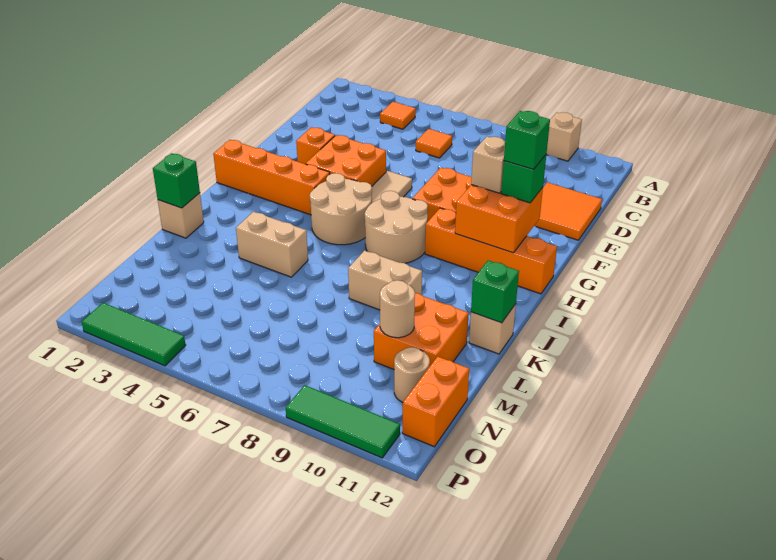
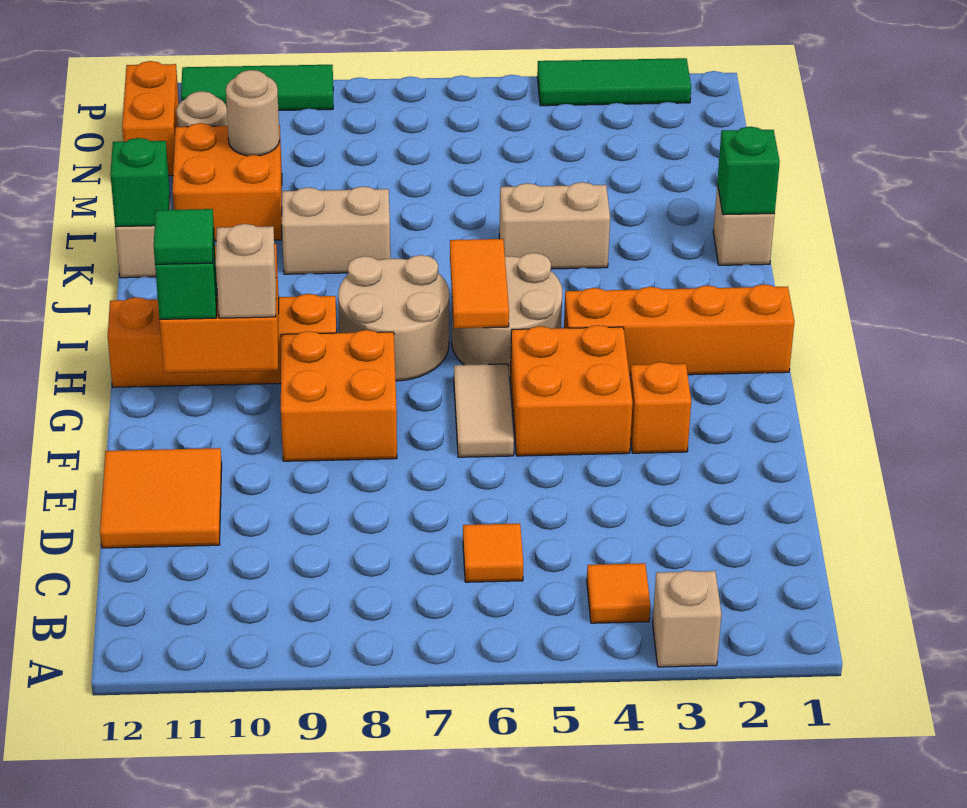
tan 1x1 brick [546,112,582,161] -> tan 1x1 brick moved to [653,570,722,667]
green 1x1 brick [504,111,550,170] -> green 1x1 tile [154,209,214,264]
none -> orange 1x2 tile [450,239,509,328]

